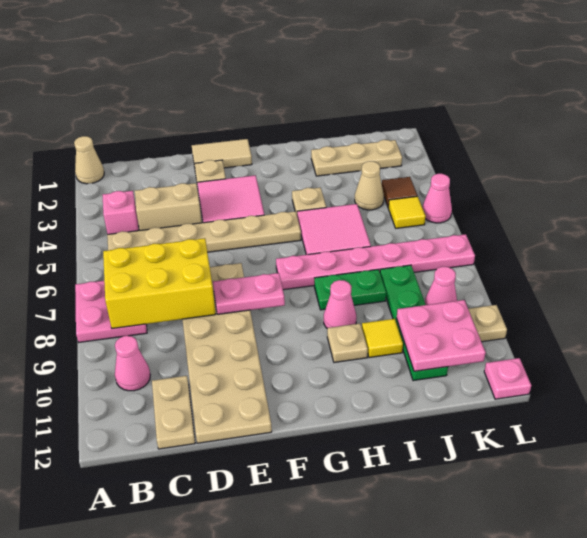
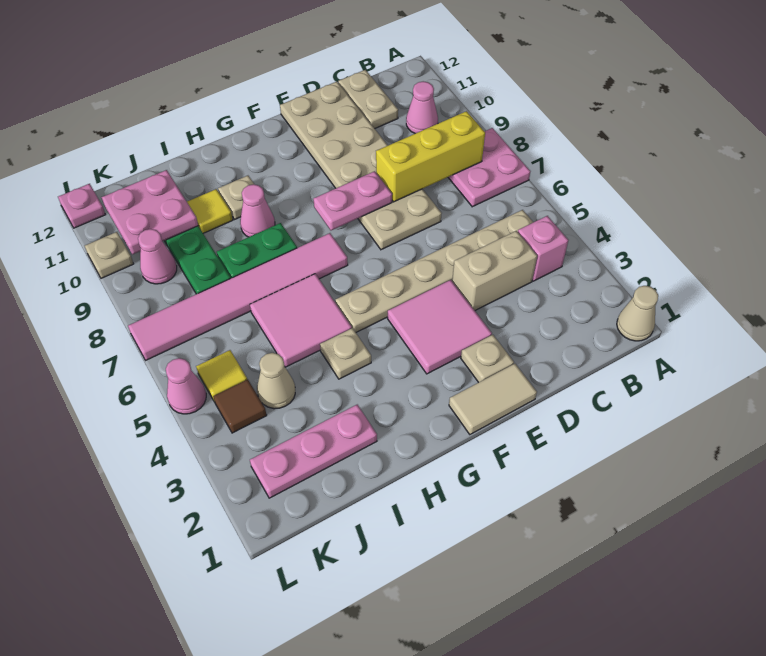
yellow 2x3 brick [103,238,215,329] -> yellow 1x3 brick [376,111,485,202]
pink 1x6 plate [276,234,475,290] -> pink 1x6 tile [128,233,348,360]
tan 1x3 plate [311,140,402,176] -> pink 1x3 plate [250,405,377,498]

